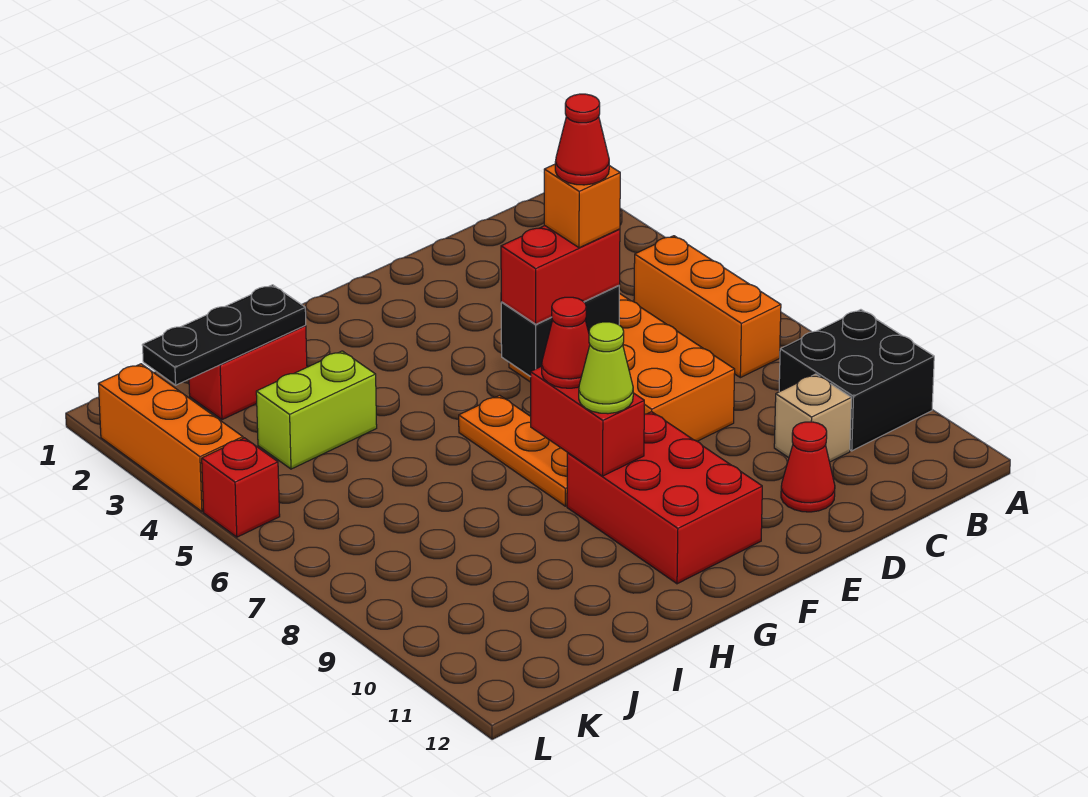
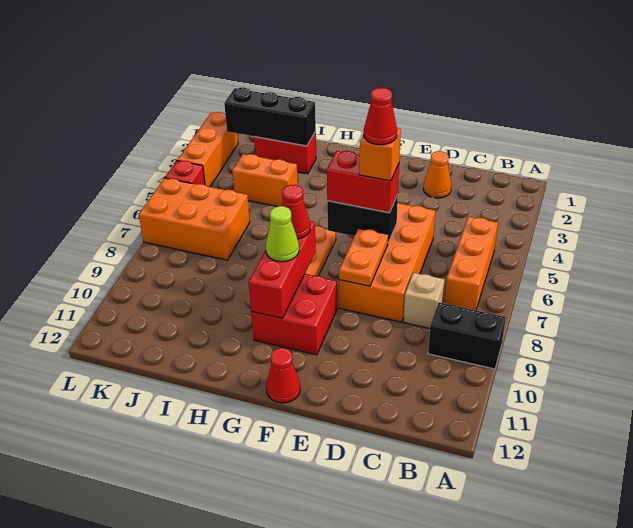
black 2x2 brick [779,310,934,451] -> black 1x2 brick [428,303,506,369]
tan 1x1 brick [774,374,851,462] -> tan 1x1 brick moved to [403,273,445,328]
none -> orange 1x1 cone [423,151,452,198]
red 1x1 cone [781,422,835,512] -> red 1x1 cone moved to [266,348,300,403]
none -> orange 1x2 plate [339,228,388,286]
red 2x3 brick [567,412,762,584] -> red 2x2 brick [251,274,337,355]
red 1x2 brick [531,366,644,476] -> red 1x3 brick [249,221,316,318]
black 1x3 plate [142,285,306,385] -> black 1x3 brick [224,88,316,146]
lime 1x2 brick [256,351,377,469] -> orange 1x2 brick [232,154,298,206]
none -> orange 2x3 brick [139,178,250,260]

